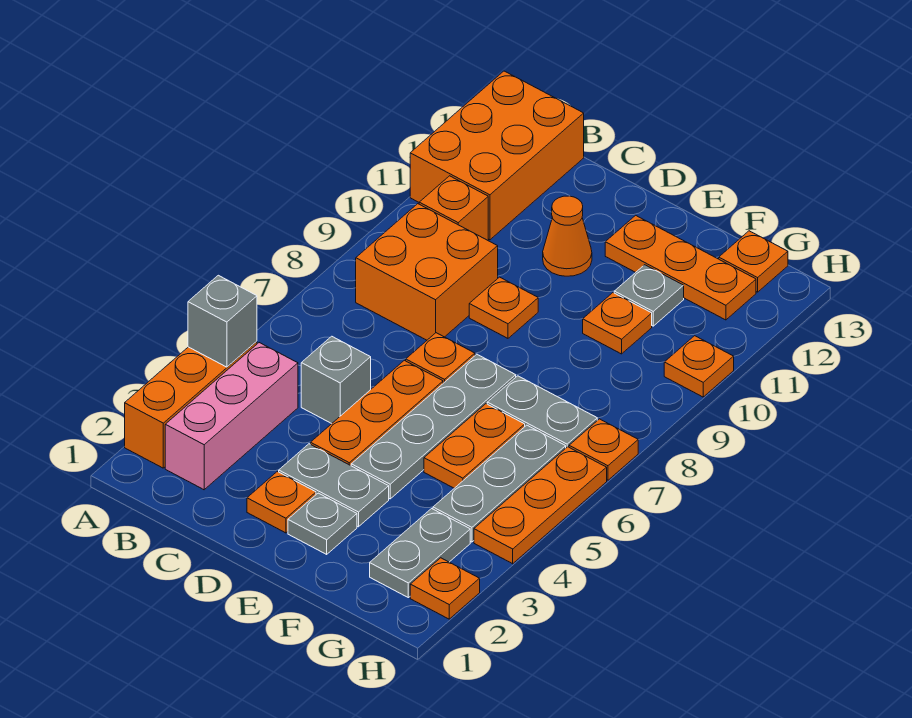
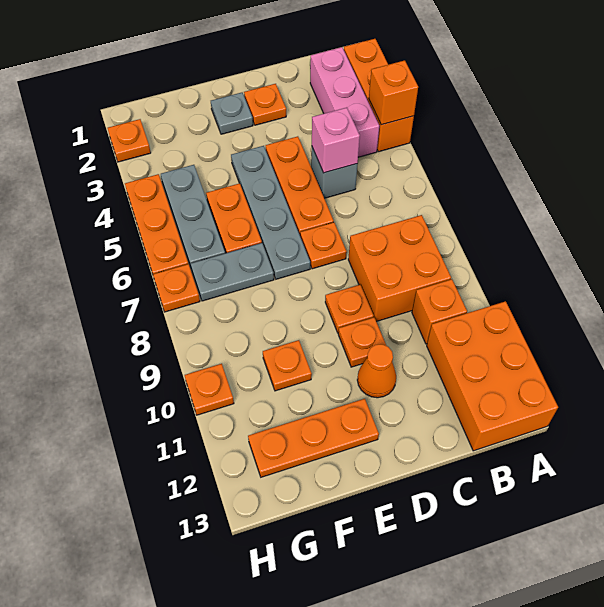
grey 1x1 brick [188,275,257,367] -> orange 1x1 brick [369,60,418,125]
none -> pink 1x1 brick [312,108,360,173]
grey 1x2 plate [279,444,389,527] -> none
grey 1x1 plate [614,265,684,326] -> none
grey 1x2 plate [370,509,470,598] -> none
orange 1x1 plate [719,231,788,292] -> orange 1x1 plate moved to [338,317,386,367]

